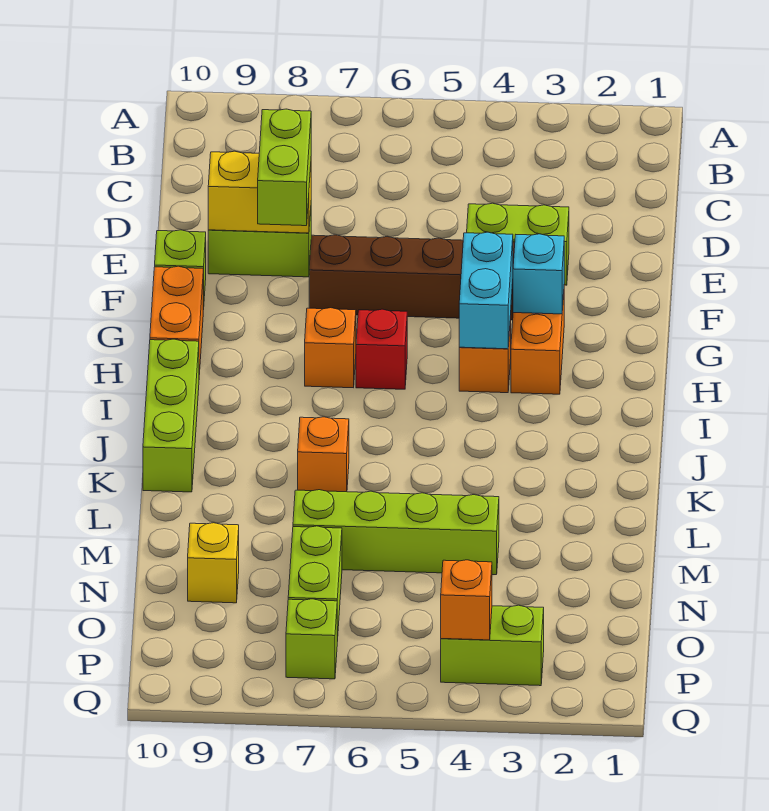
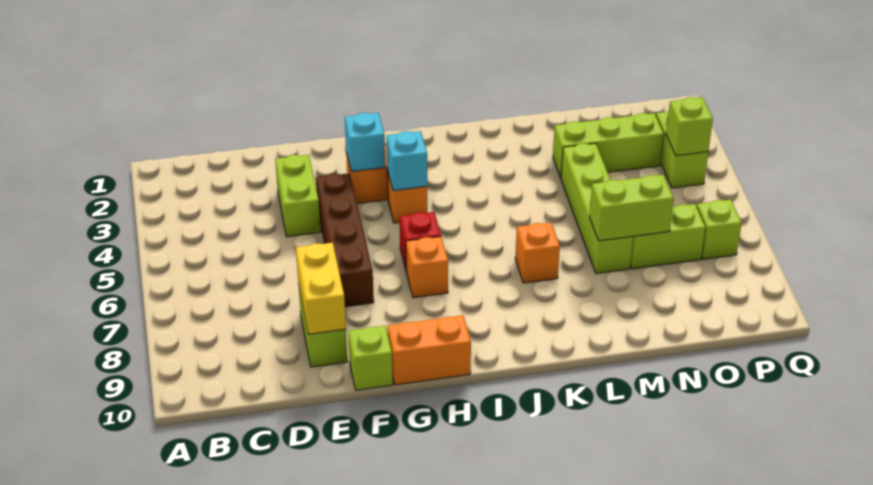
lime 1x2 brick [258,109,311,226] -> lime 1x2 brick moved to [590,175,674,241]
cyan 1x2 brick [459,232,513,349] -> cyan 1x1 brick [386,131,427,191]
lime 1x3 brick [143,339,199,492] -> lime 1x3 brick moved to [553,113,664,178]
yellow 1x1 brick [188,523,239,603] -> none
orange 1x1 brick [441,560,492,640] -> lime 1x1 brick [666,97,713,156]

